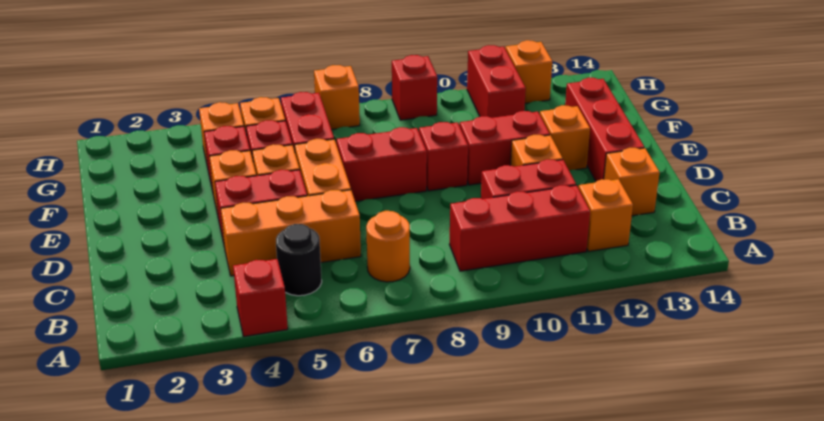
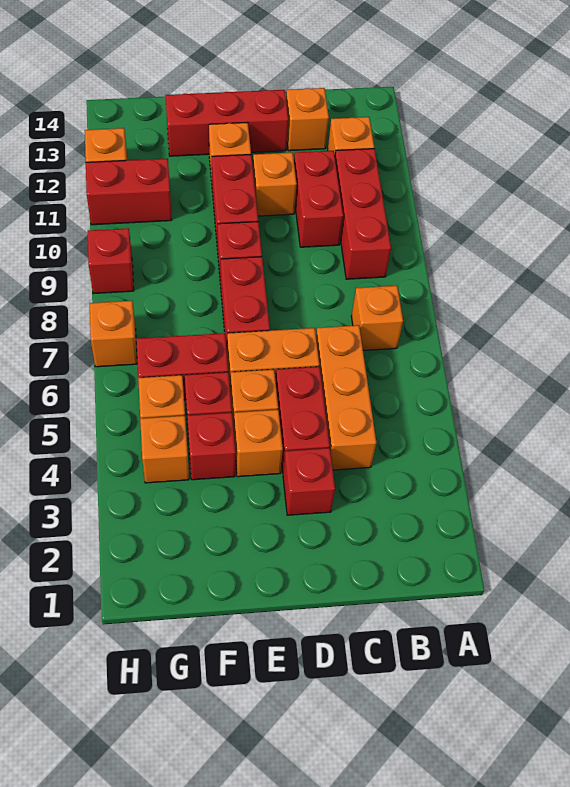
red 1x1 brick [233,259,288,336] -> red 1x1 brick moved to [283,448,335,515]
black 1x1 round brick [276,224,322,296] -> none
orange 1x1 round brick [366,211,410,282] -> orange 1x1 brick [351,286,403,350]

